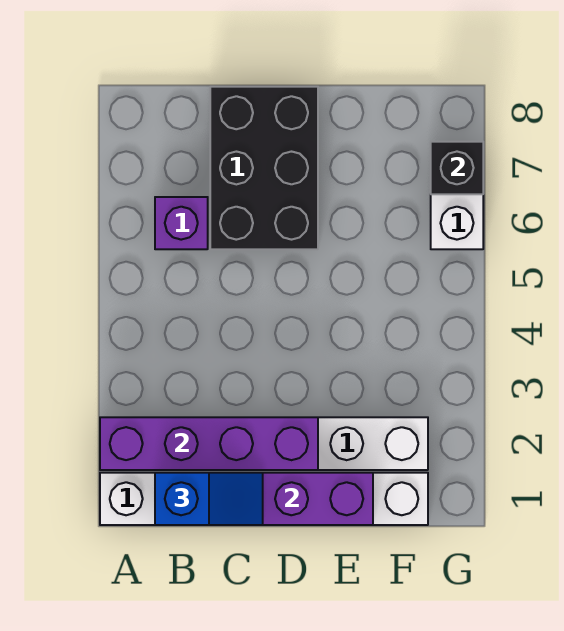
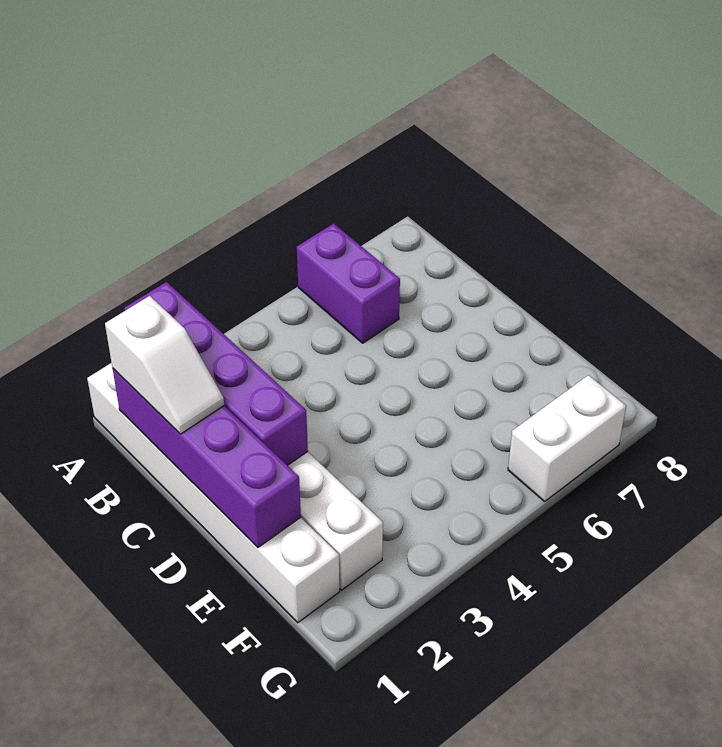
blue 1x2 slope [155,473,263,525] -> white 1x2 slope [105,296,224,434]
purple 1x1 brick [155,197,208,249] -> purple 1x2 brick [297,224,400,343]
black 2x3 brick [210,87,318,249] -> none
black 1x1 brick [431,142,483,194] -> none

